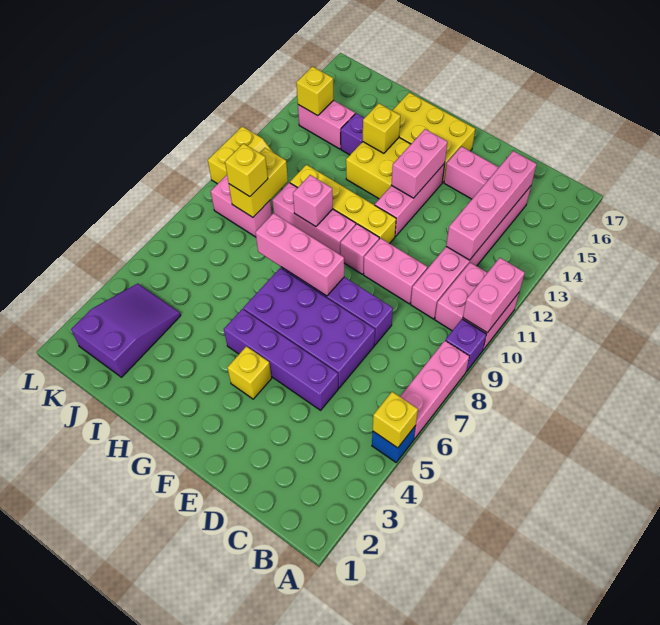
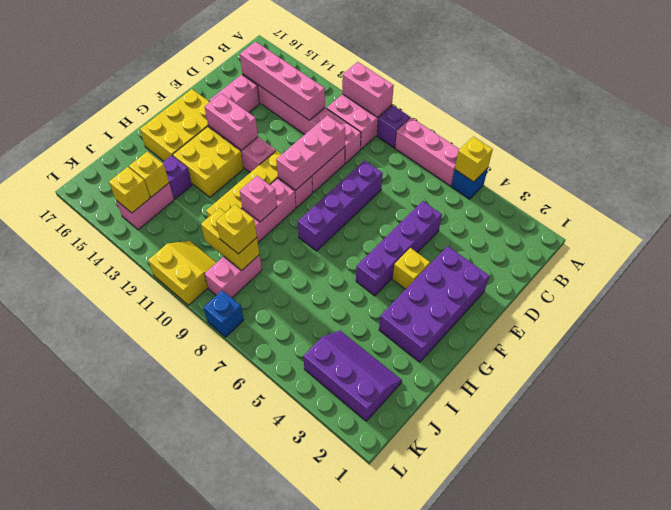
purple 2x4 brick [243,268,375,388] -> purple 2x4 brick moved to [379,246,489,362]
pink 1x3 brick [255,213,344,296] -> pink 1x3 brick moved to [276,115,345,190]
yellow 1x1 brick [363,103,400,153] -> yellow 1x1 brick moved to [129,151,169,197]
purple 2x3 slope [71,283,181,377] -> purple 2x3 slope turned to [303,331,402,421]
none -> blue 1x1 brick [204,290,244,337]

